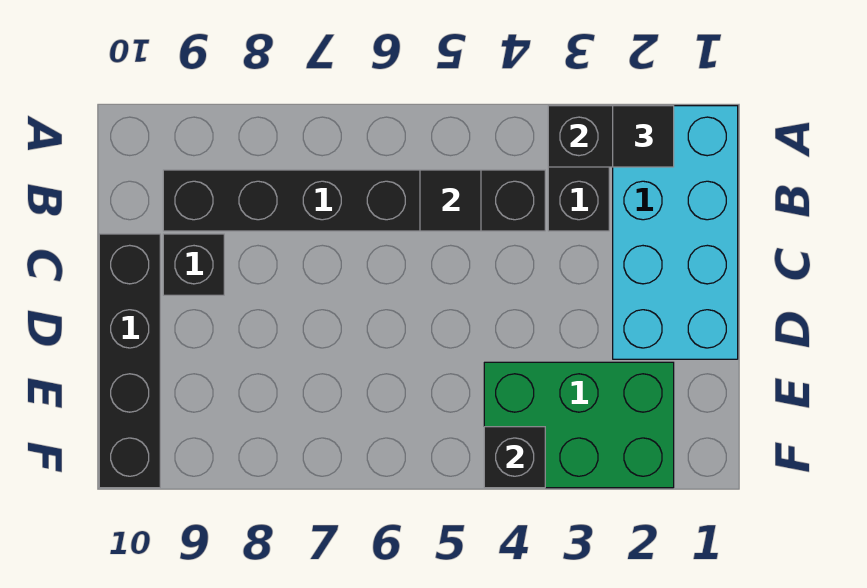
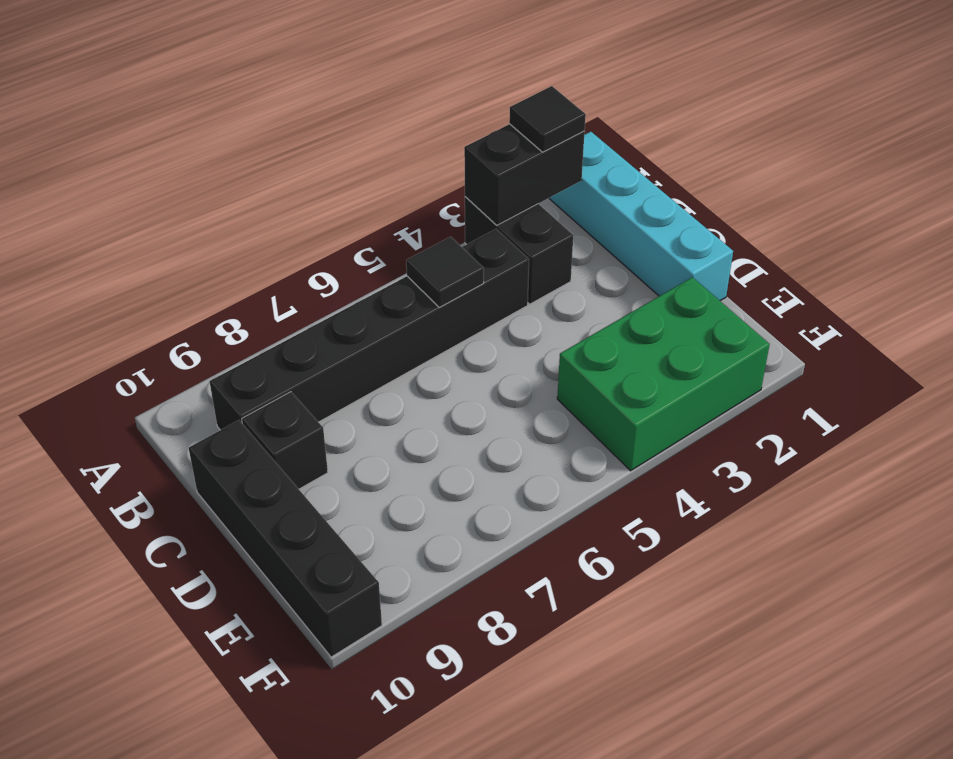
cyan 2x4 brick [613,106,738,359] -> cyan 1x4 brick [549,132,733,301]
black 1x1 brick [484,427,545,488] -> none

